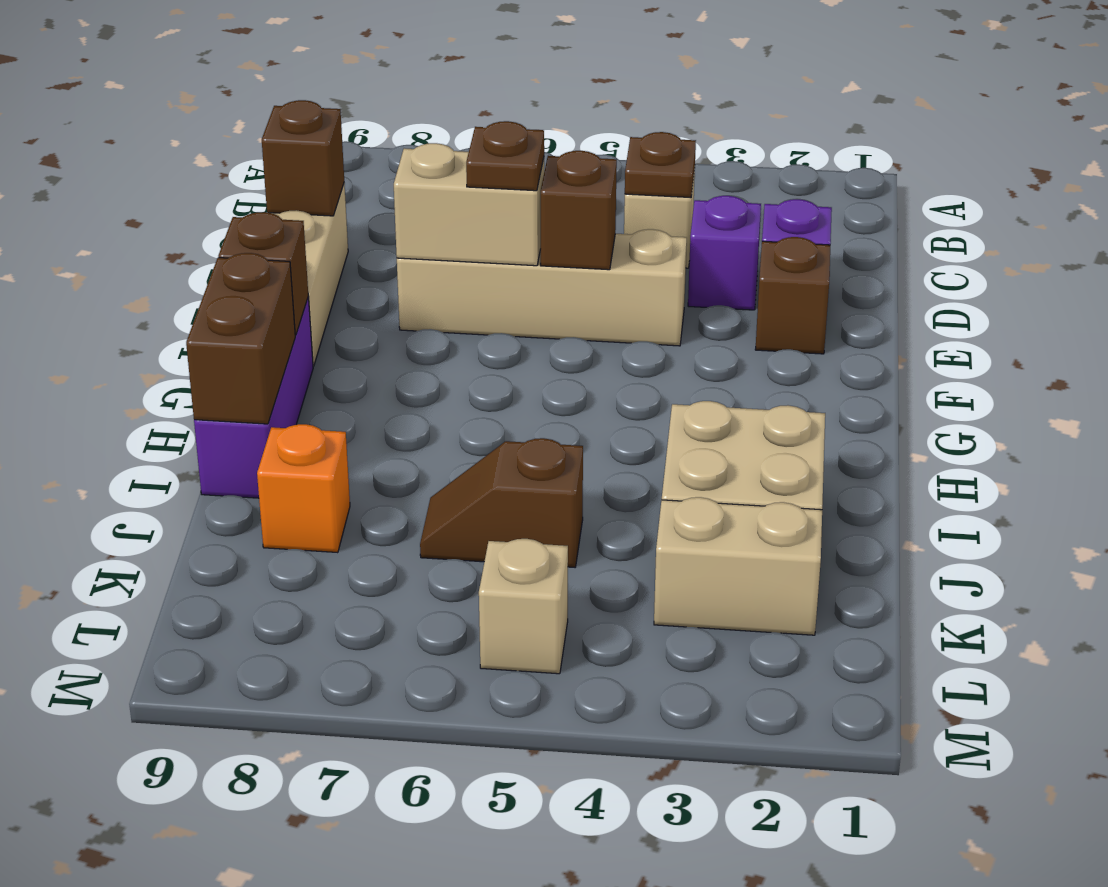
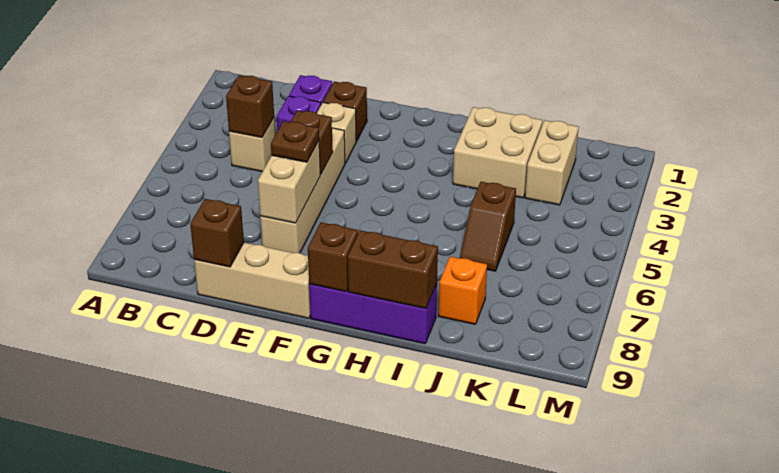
brown 1x1 plate [625,132,696,198] -> brown 1x1 brick [226,75,274,138]
tan 1x1 brick [479,539,568,674] -> tan 1x1 brick moved to [317,103,356,163]

